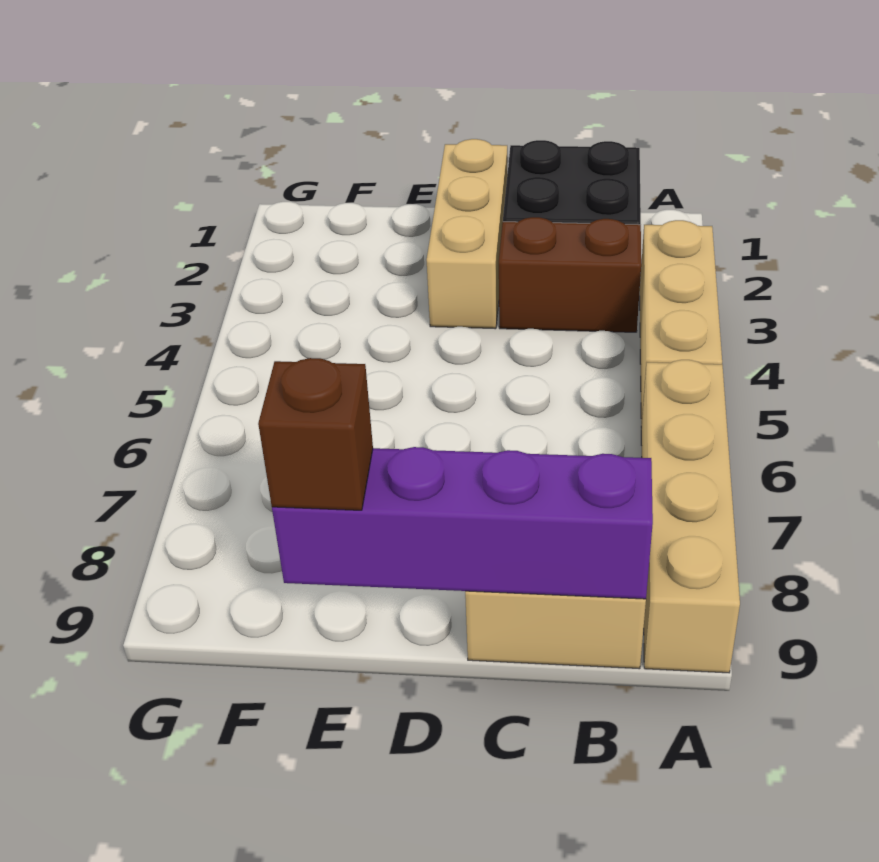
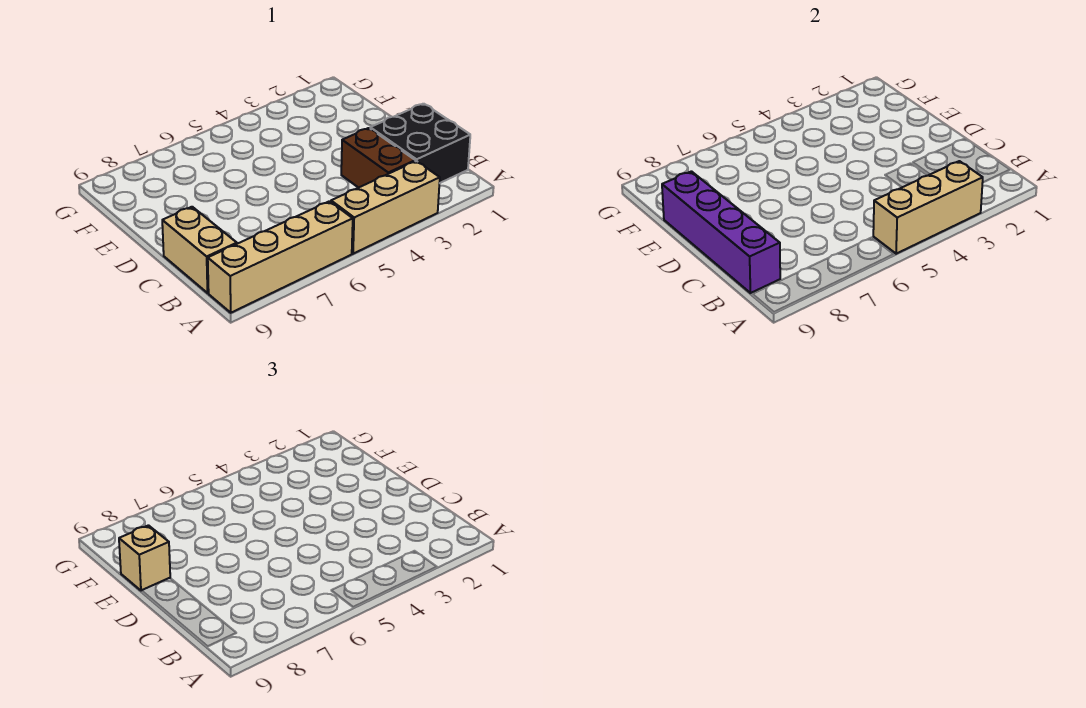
tan 1x3 brick [427,139,507,329] -> tan 1x3 brick moved to [873,161,983,254]
brown 1x1 brick [258,358,373,510] -> tan 1x1 brick [119,525,170,591]

